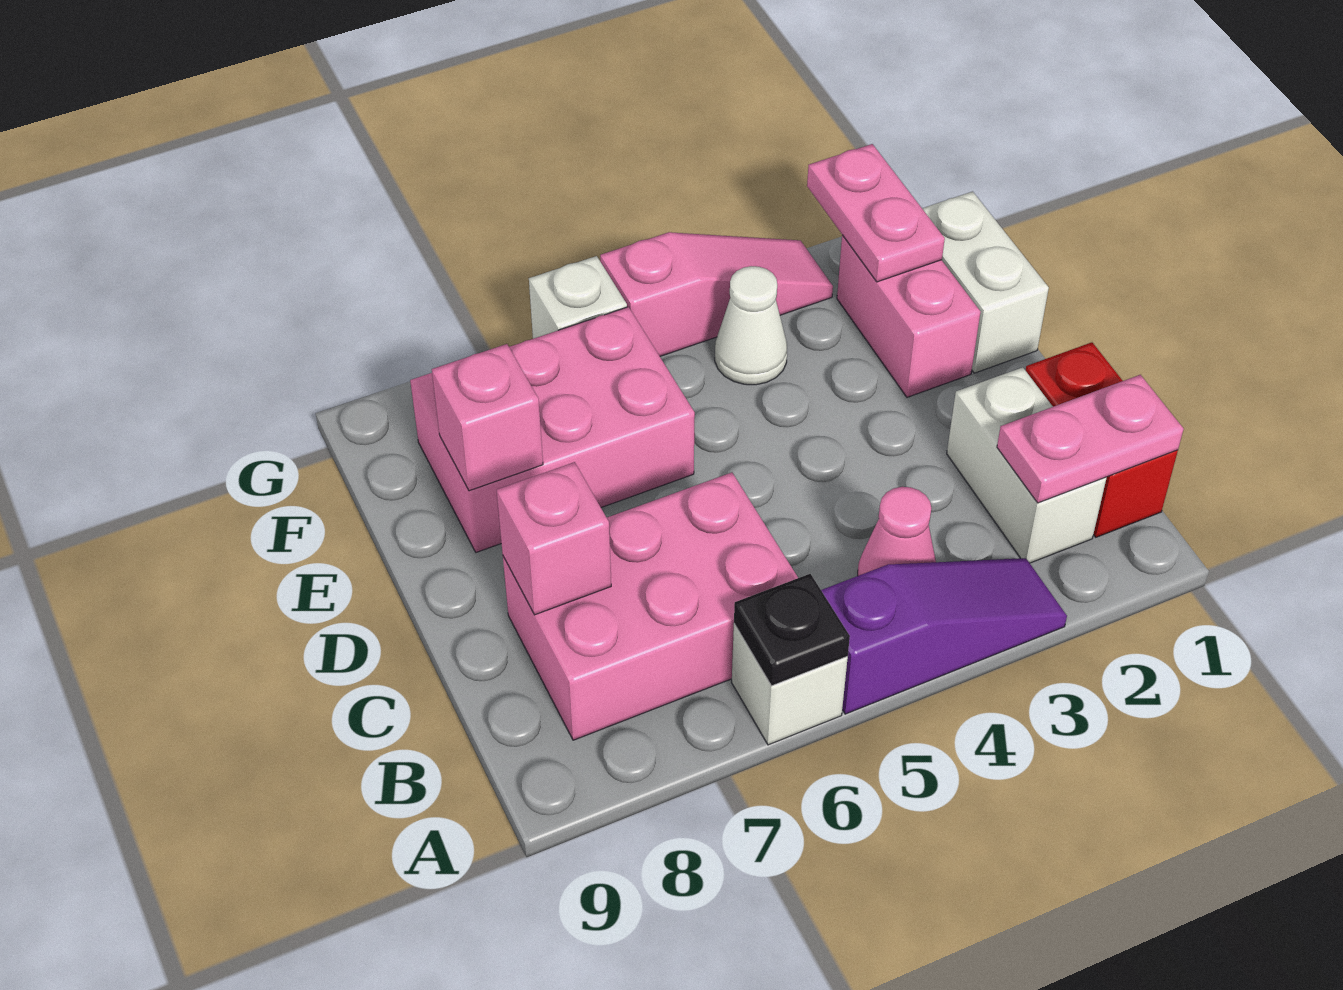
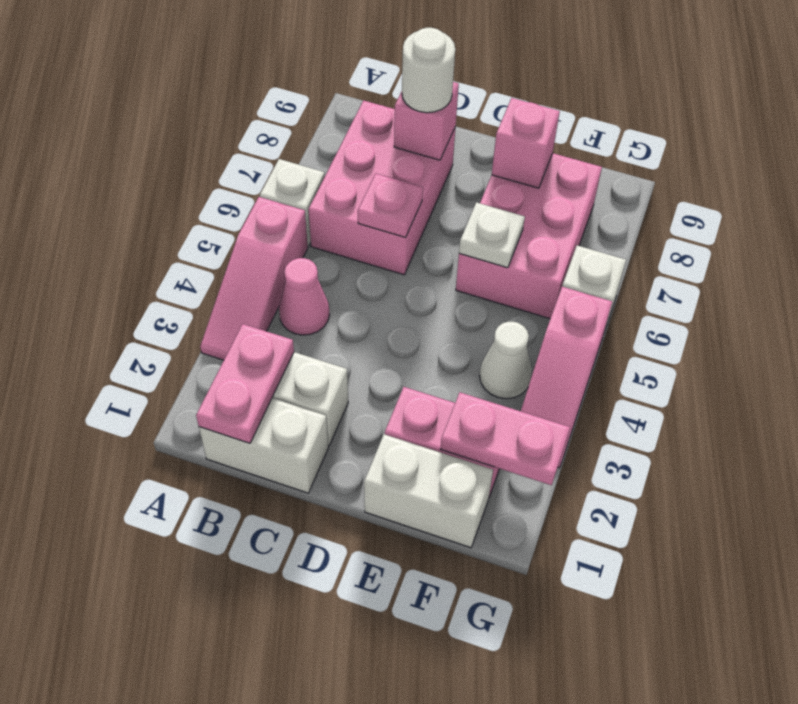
purple 1x3 slope [821,558,1067,714] -> pink 1x3 slope [200,197,308,360]
black 1x1 plate [734,574,850,686] -> none
red 1x2 brick [1025,342,1178,537] -> white 1x2 brick [199,398,328,493]
none -> pink 1x1 plate [358,174,423,237]
none -> white 1x1 round brick [402,28,455,113]
none -> white 1x1 plate [459,202,525,268]

